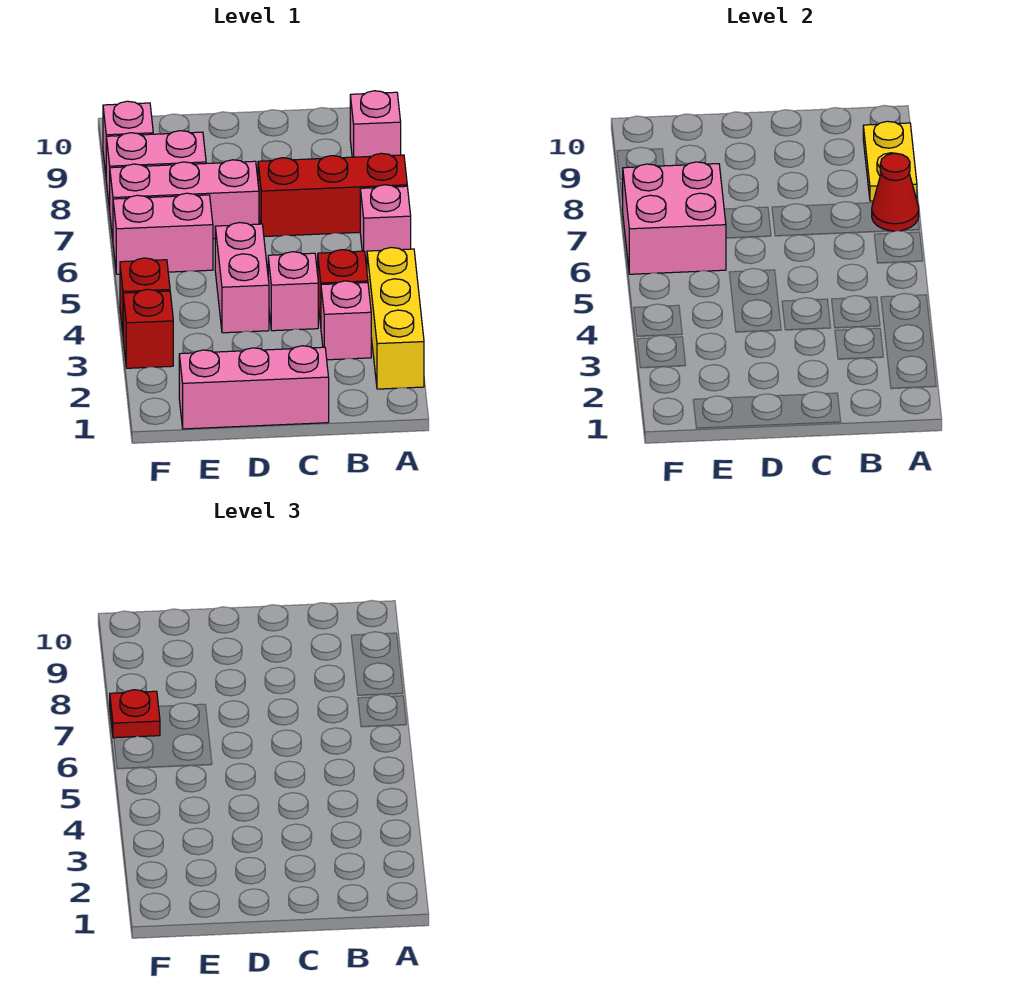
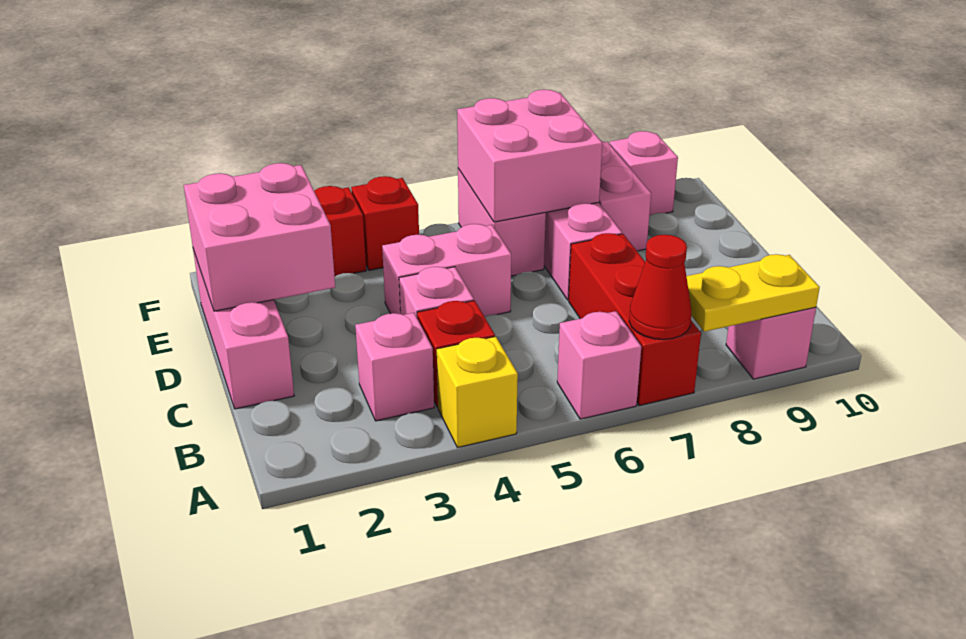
yellow 1x3 brick [367,247,424,389] -> yellow 1x1 brick [437,337,518,448]
none -> pink 2x2 brick [184,163,335,311]
red 1x1 plate [110,690,160,738] -> none

